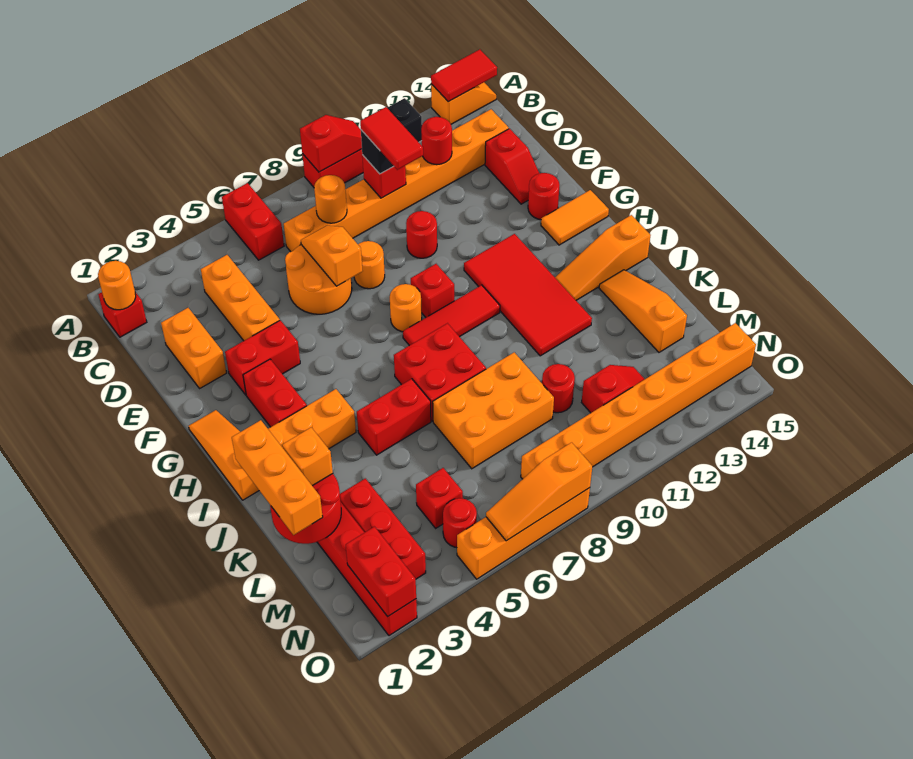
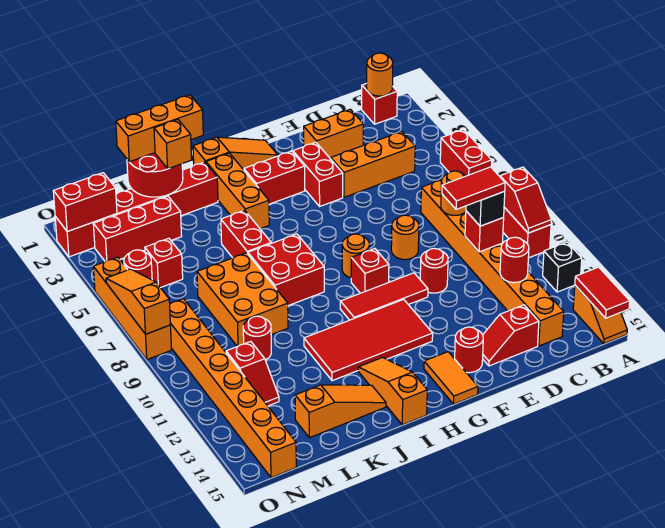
red 1x2 brick [222,183,284,260] -> red 1x2 brick turned to [440,130,492,176]
orange 2x2 round brick [285,245,352,314] -> none
orange 1x2 slope [301,226,362,286] -> none
red 1x3 tile [403,285,500,346] -> red 1x3 tile turned to [340,273,428,320]

